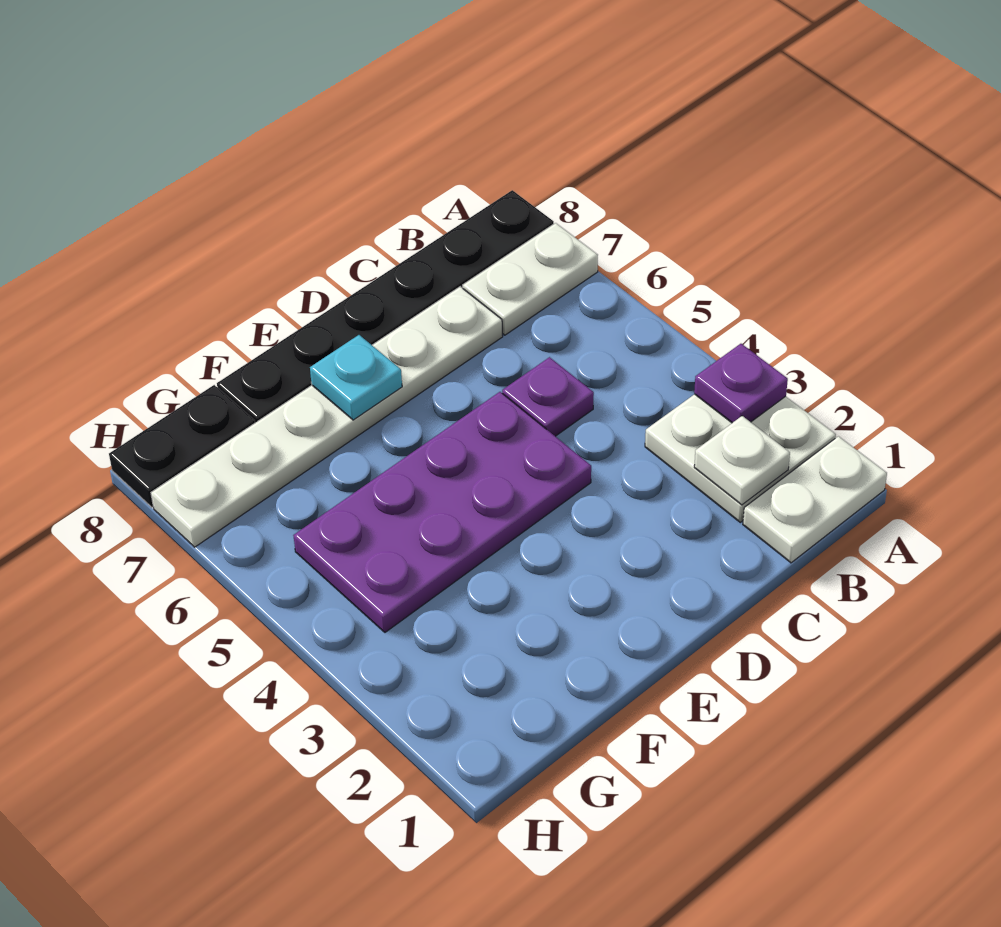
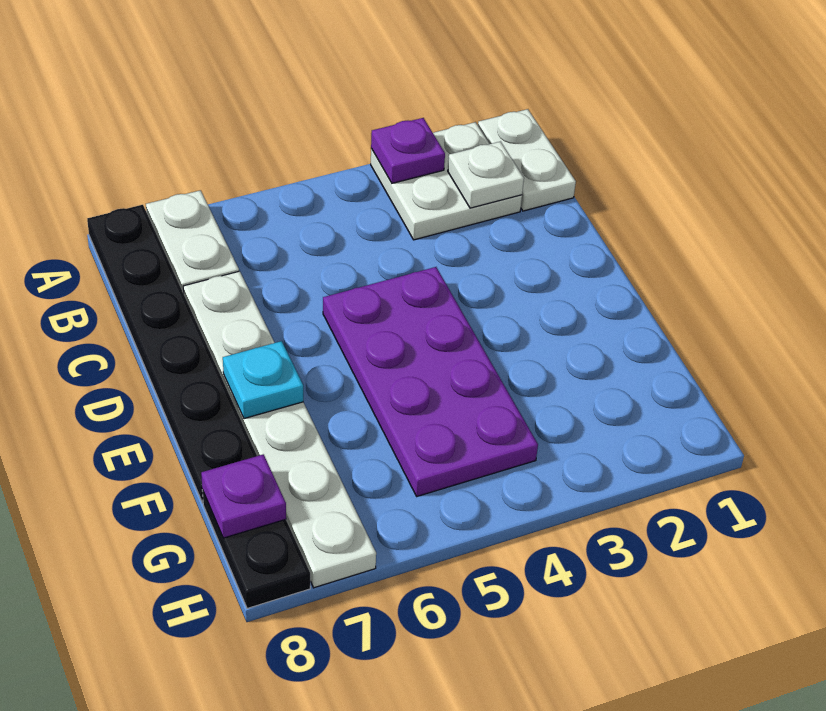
purple 1x1 plate [502,357,594,436] -> purple 1x1 plate moved to [201,454,286,538]

